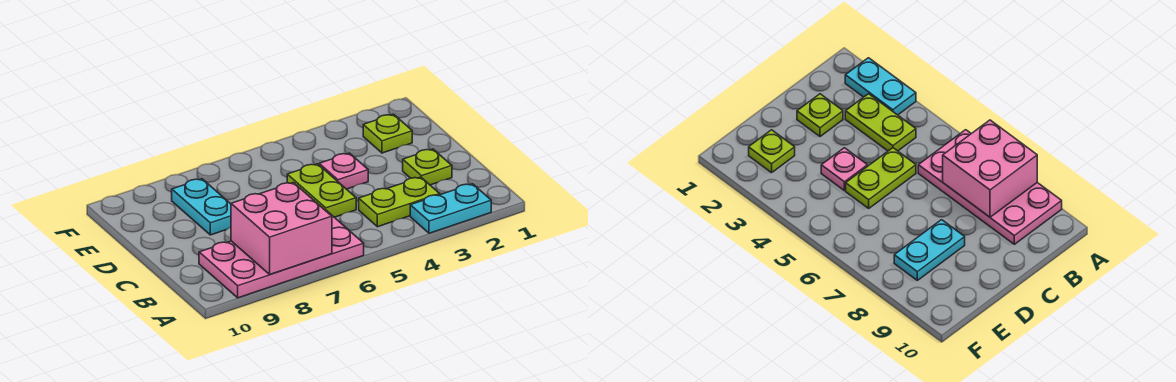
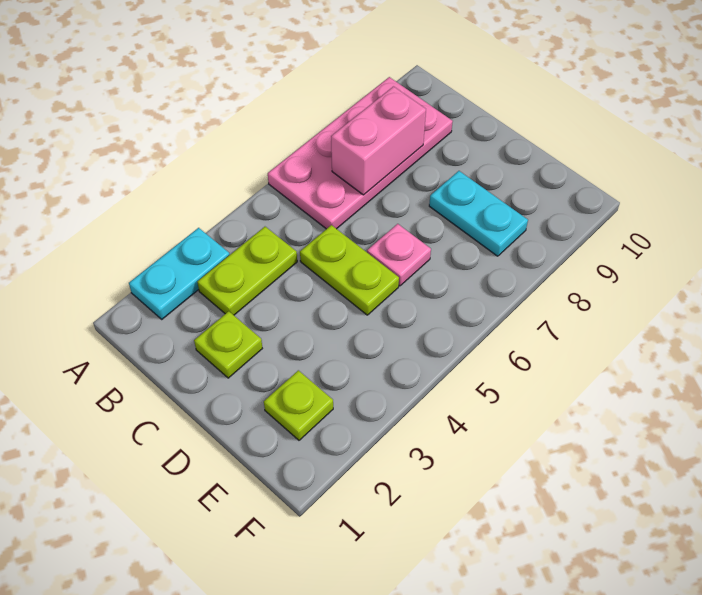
pink 2x2 brick [231,183,332,274] -> pink 1x2 brick [331,87,426,195]
pink 1x1 plate [319,153,368,189] -> pink 1x1 plate moved to [367,224,431,286]

